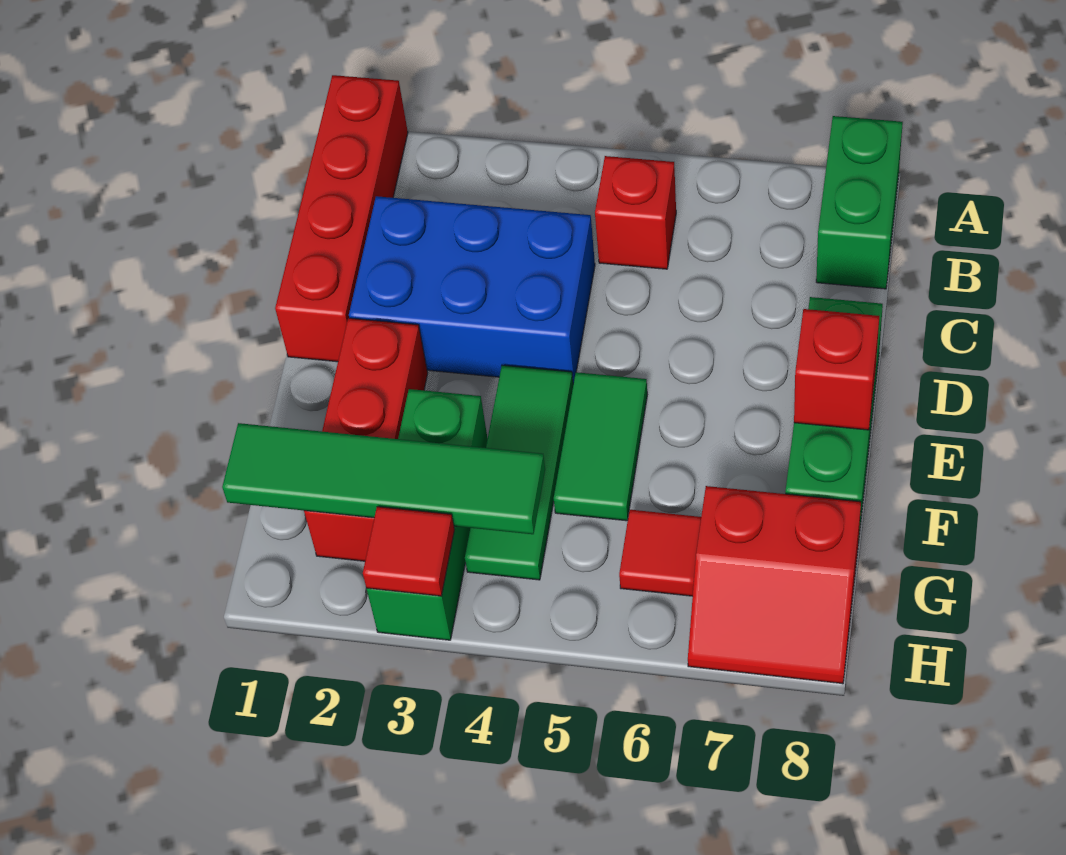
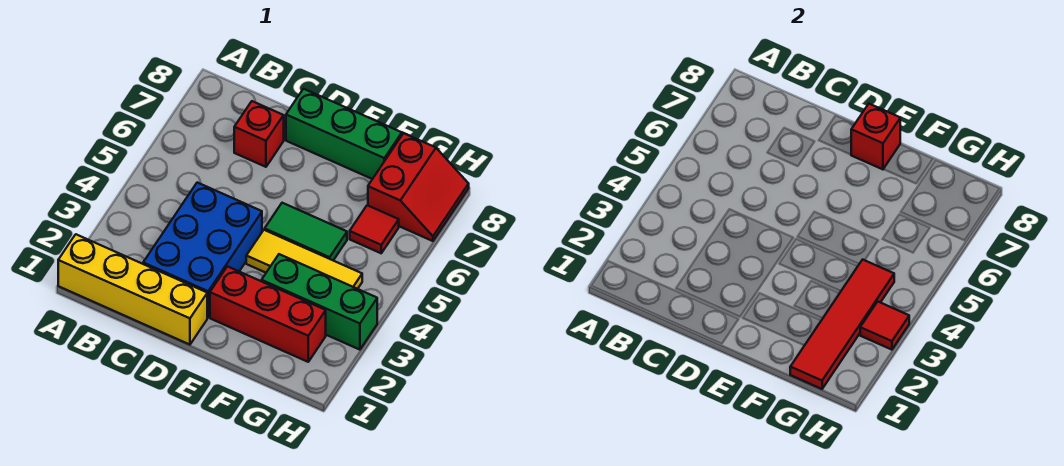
red 1x4 brick [275,75,408,362] -> yellow 1x4 brick [58,234,207,345]
green 1x2 brick [816,116,903,289] -> none
red 1x1 brick [595,156,676,269] -> red 1x1 brick moved to [234,101,284,167]
green 1x3 tile [465,365,573,580] -> yellow 1x3 tile [246,230,362,289]
green 1x4 tile [222,423,545,534] -> red 1x4 tile [790,260,894,389]

